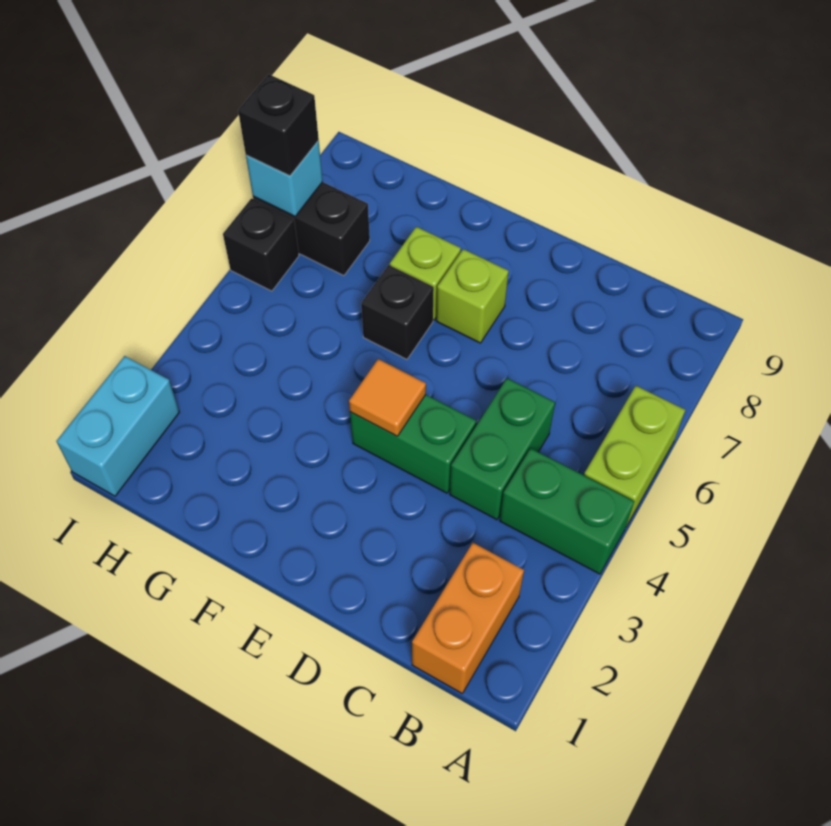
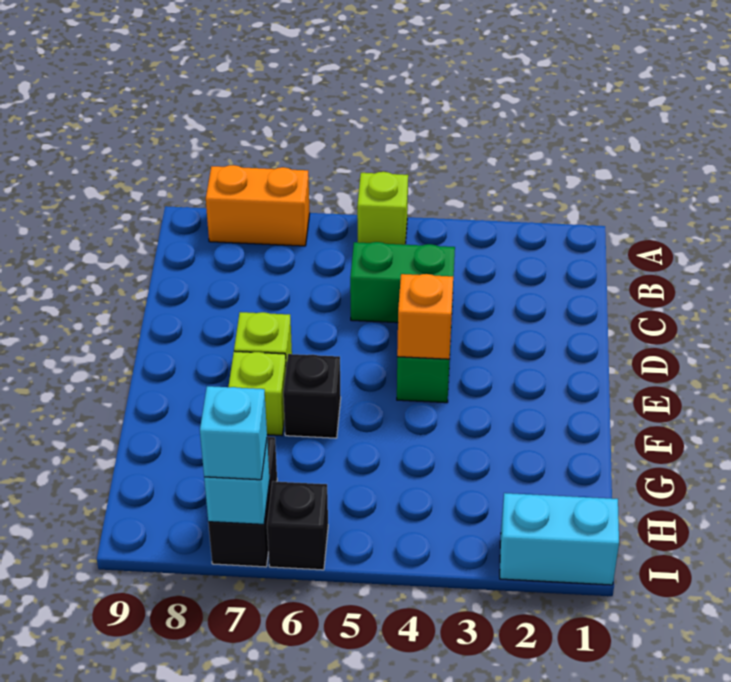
green 1x2 brick [500,448,634,574] -> none
lime 1x2 brick [584,386,685,527] -> lime 1x1 brick [357,172,408,245]
orange 1x2 brick [412,543,524,693] -> orange 1x2 brick moved to [206,165,310,246]
orange 1x1 tile [349,359,426,436] -> orange 1x1 brick [397,274,453,359]
black 1x1 brick [238,74,319,176] -> cyan 1x1 brick [200,386,267,480]

